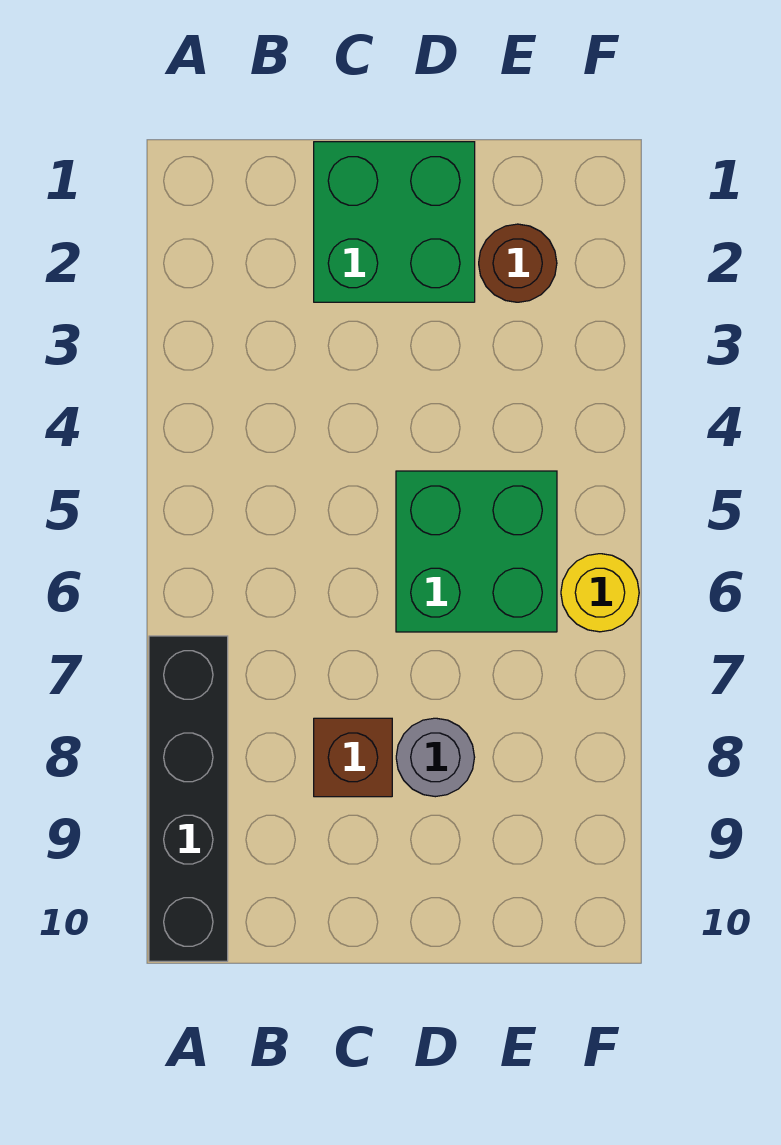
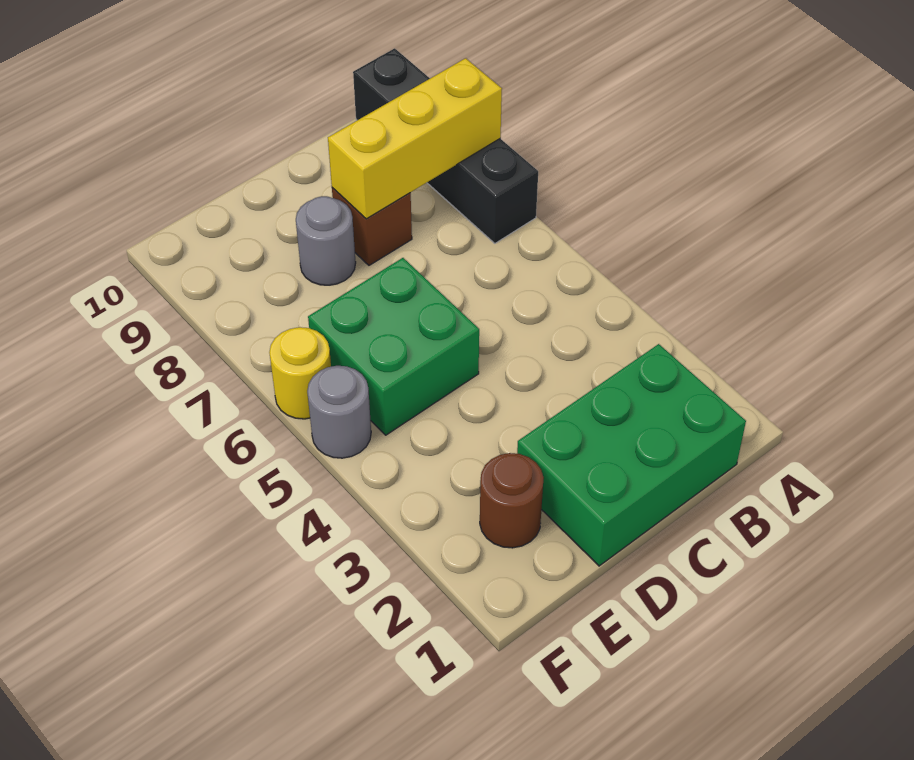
none -> yellow 1x3 brick [328,58,502,219]
green 2x2 brick [314,142,475,302] -> green 2x3 brick [517,344,746,566]
none -> grey 1x1 round brick [307,366,371,458]

